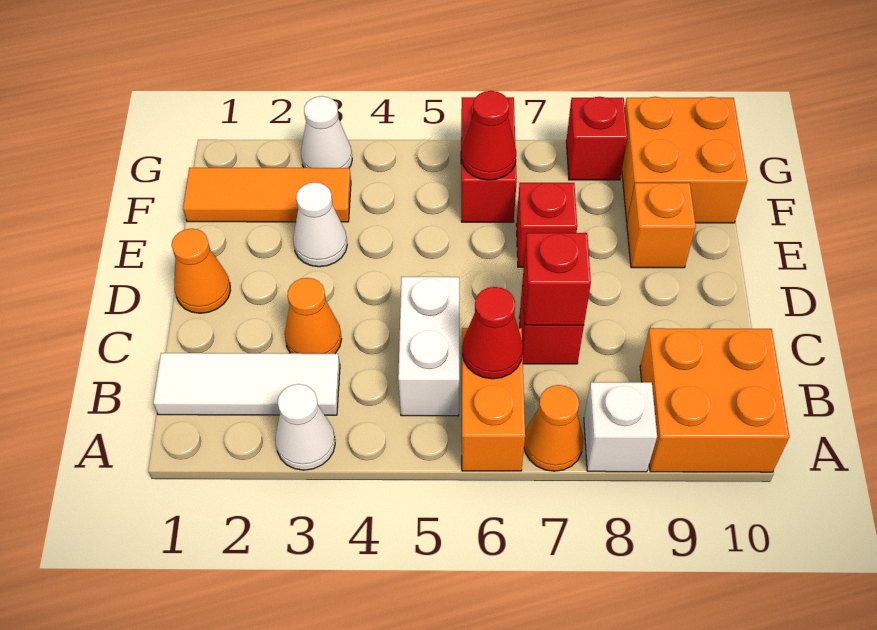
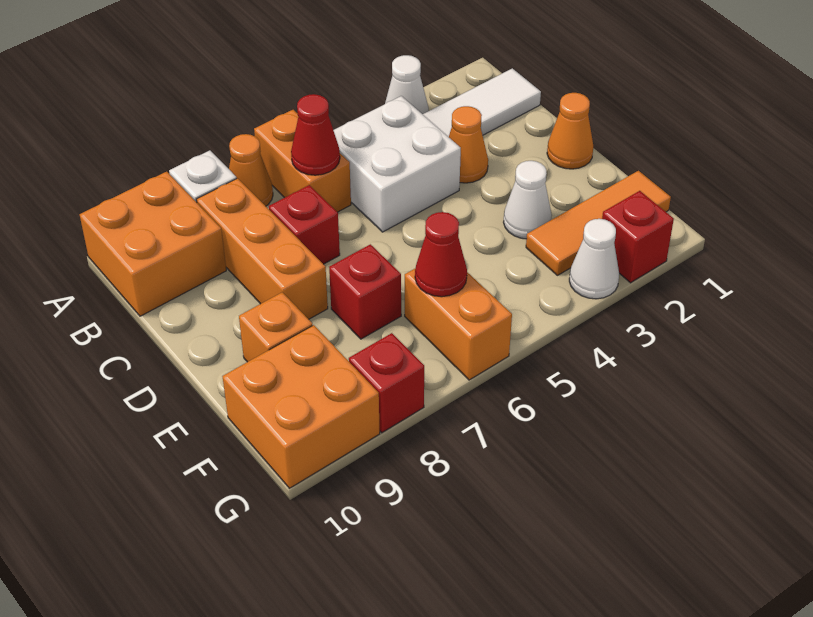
white 1x2 brick [398,277,459,416] -> white 2x2 brick [333,96,461,232]
none -> orange 1x3 brick [196,178,328,319]
red 1x1 brick [523,233,591,325] -> red 1x1 brick moved to [602,191,674,283]
red 1x2 brick [461,97,517,222] -> orange 1x2 brick [405,269,512,380]

